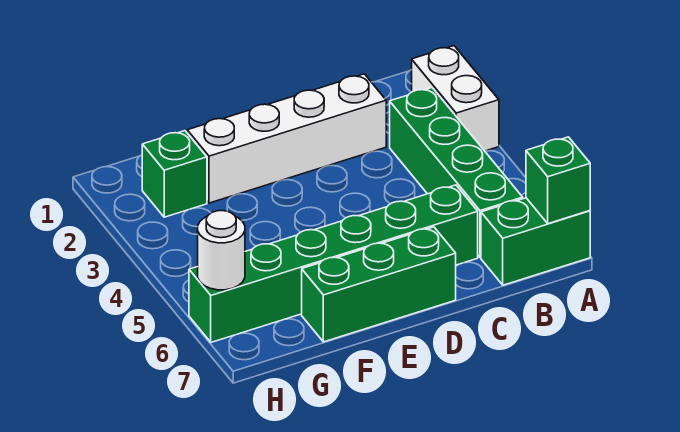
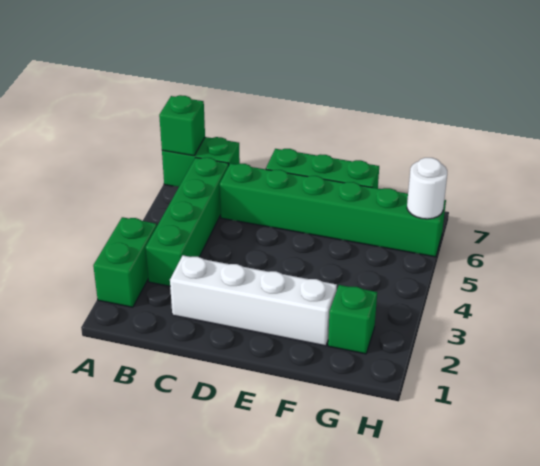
white 1x2 brick [412,46,499,151] -> green 1x2 brick [93,217,157,307]

